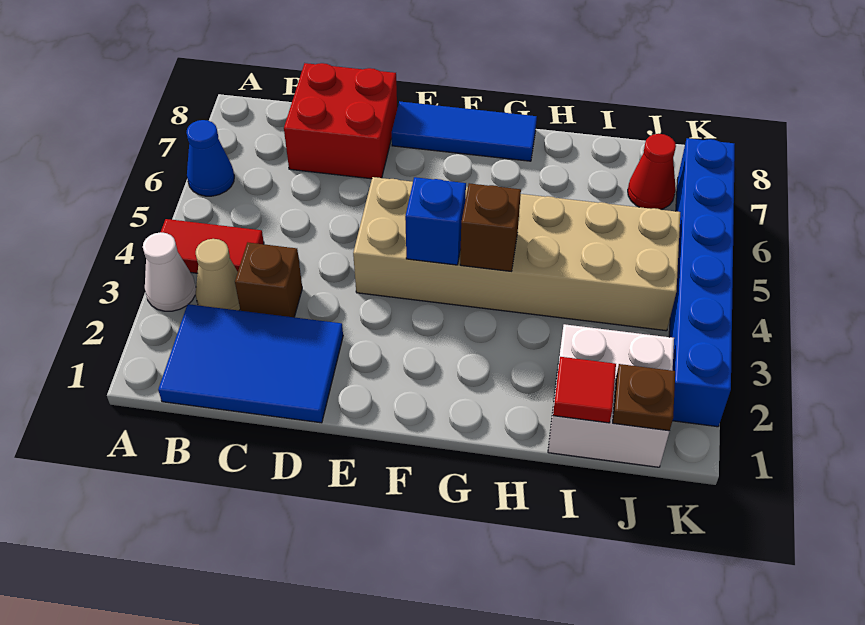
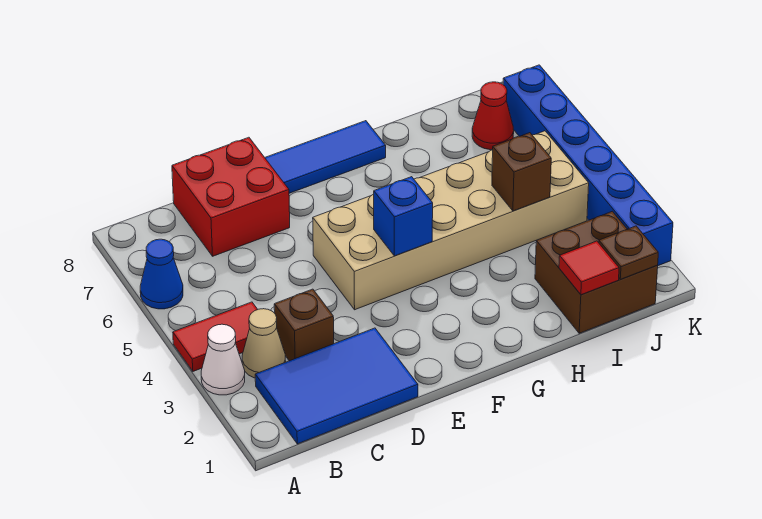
brown 1x1 brick [460,183,521,271] -> brown 1x1 brick moved to [492,133,551,211]
white 2x2 brick [548,324,674,467] -> brown 2x2 brick [535,211,658,333]

